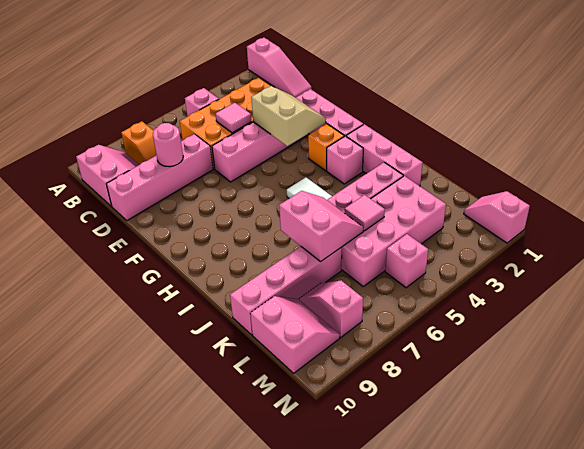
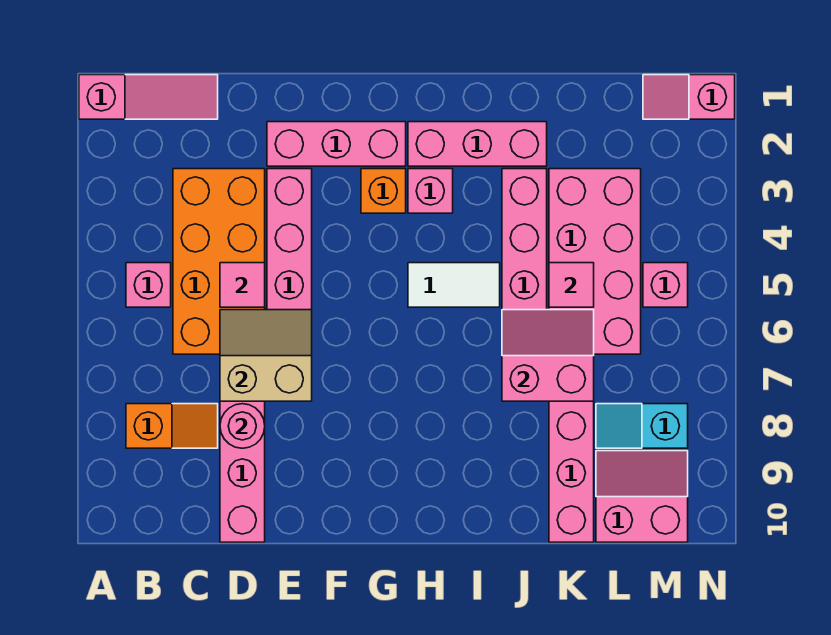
pink 2x2 slope [76,145,139,206] -> none
tan 2x2 slope [251,86,326,146] -> tan 2x2 slope moved to [220,310,312,401]
pink 1x2 slope [299,280,363,337] -> cyan 1x2 slope [596,404,688,448]

